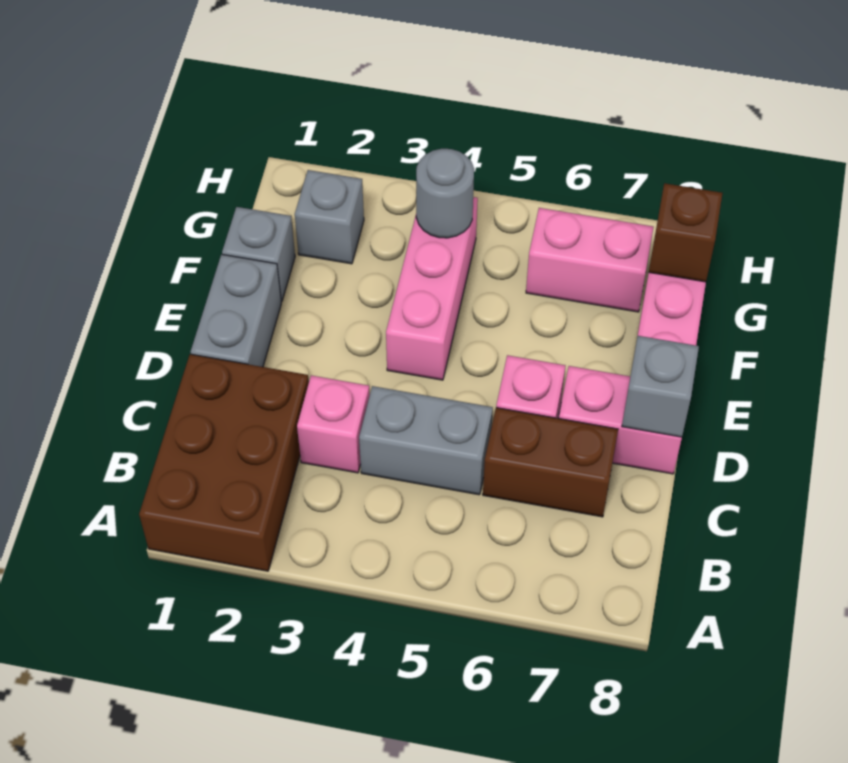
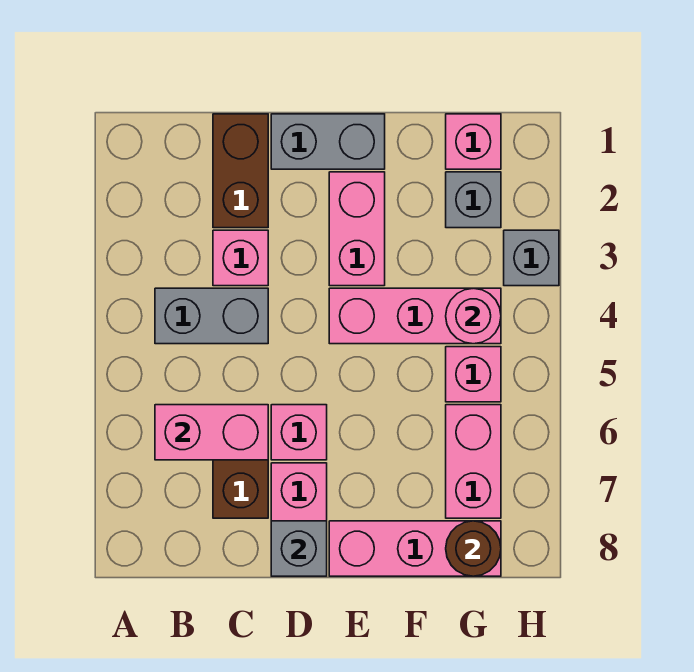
brown 2x3 brick [139,354,309,571] -> brown 1x2 brick [213,114,268,228]
none -> pink 1x2 brick [155,405,268,460]
grey 1x2 brick [359,386,493,495] -> grey 1x2 brick turned to [155,288,268,344]
none -> pink 1x2 brick [329,172,385,286]
grey 1x1 brick [222,207,295,301] -> grey 1x1 brick moved to [504,230,559,286]
none -> pink 1x1 brick [446,114,501,169]
grey 1x1 round brick [416,149,474,238] -> pink 1x1 round brick [446,288,501,344]
none -> pink 1x1 brick [446,347,501,402]
brown 1x1 brick [649,183,722,282] -> brown 1x1 round brick [446,521,501,576]

